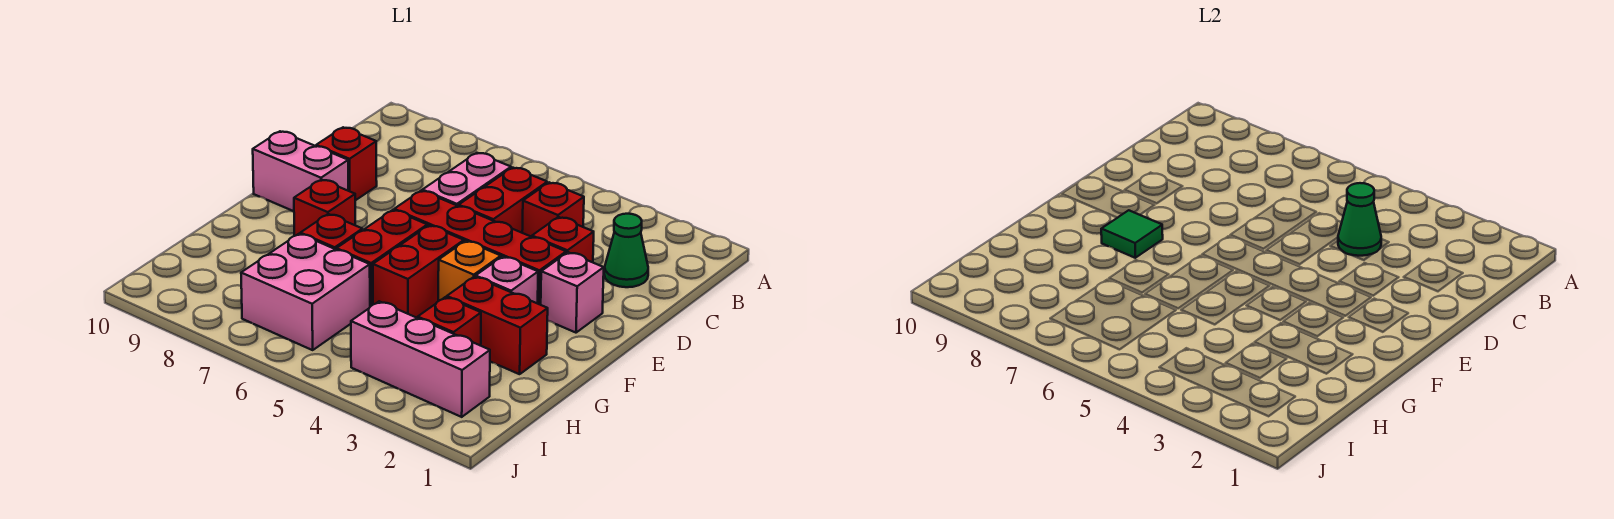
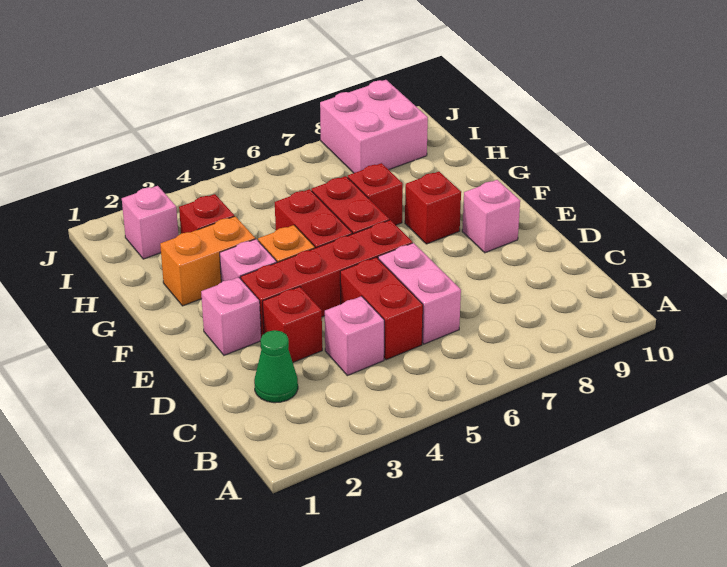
red 1x1 brick [522,182,584,237] -> pink 1x1 brick [325,296,384,376]
green 1x1 cone [1338,183,1381,256] -> none
red 1x1 brick [316,127,377,200] -> none
pink 1x2 brick [253,131,348,211] -> pink 1x1 brick [462,180,520,253]
green 1x1 tile [1101,210,1163,258] -> none
red 1x2 brick [447,277,548,374] -> orange 1x2 brick [160,216,255,306]
pink 2x2 brick [241,234,370,350] -> pink 2x2 brick moved to [320,80,428,173]
pink 1x3 brick [351,301,490,417] -> pink 1x1 brick [122,186,178,259]

